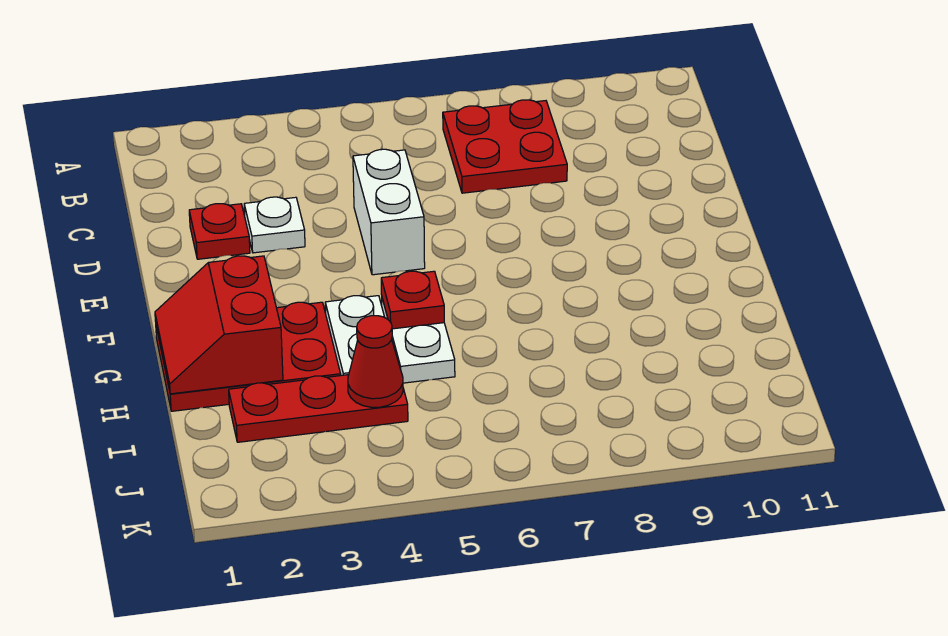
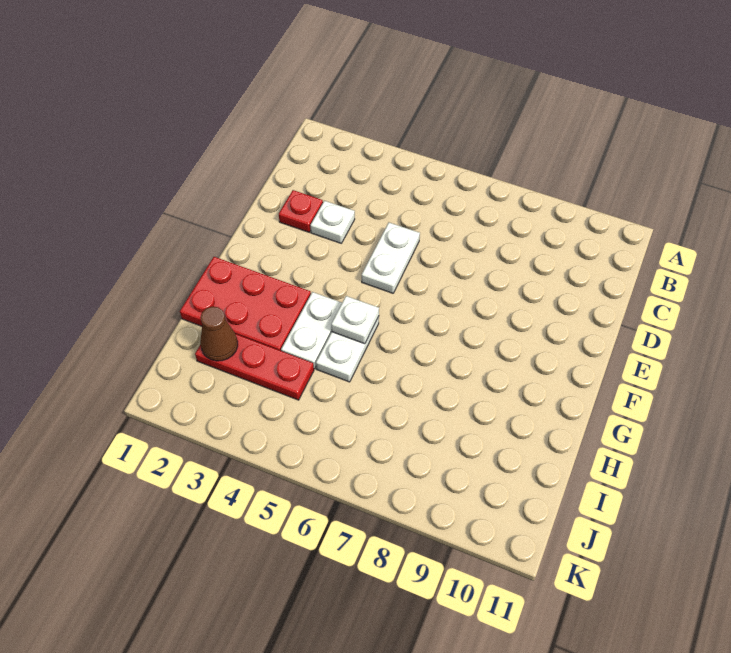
red 2x2 plate [443,100,567,193] -> none
white 1x2 brick [353,149,425,275] -> white 1x2 plate [362,223,420,293]
red 2x2 slope [155,256,283,394] -> none
red 1x1 plate [381,271,444,329] -> white 1x1 plate [331,296,379,344]
none -> brown 1x1 cone [200,307,238,361]
red 1x1 cone [348,316,403,407] -> none

